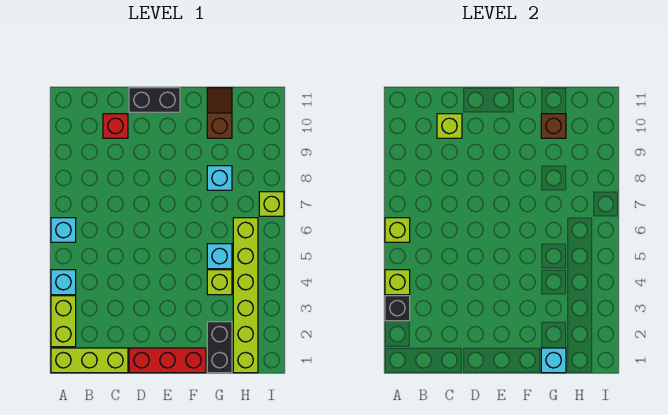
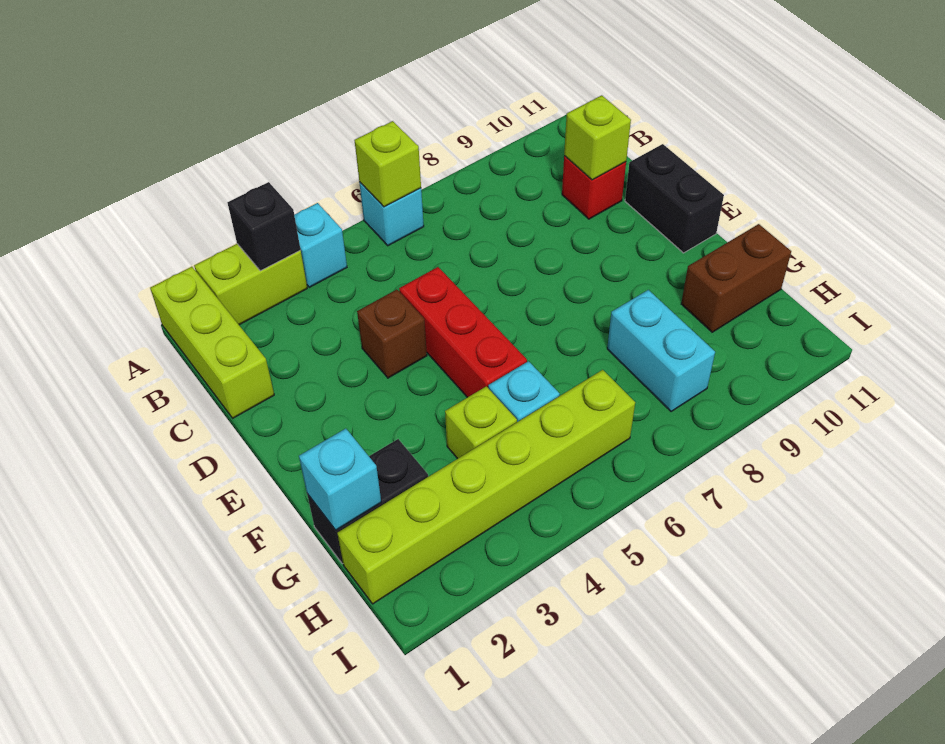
lime 1x1 brick [385,270,410,295] -> none
red 1x3 brick [129,348,206,373] -> red 1x3 brick moved to [399,267,527,397]
cyan 1x1 brick [207,166,232,190] -> cyan 1x2 brick [607,290,715,412]
brown 1x2 slope [207,88,232,138] -> brown 1x2 brick [681,224,791,332]
brown 1x1 brick [541,114,566,138] -> brown 1x1 brick moved to [357,290,427,378]
lime 1x1 brick [259,192,284,216] -> none

